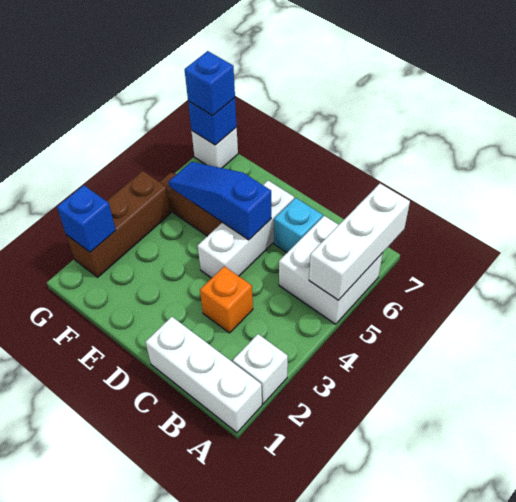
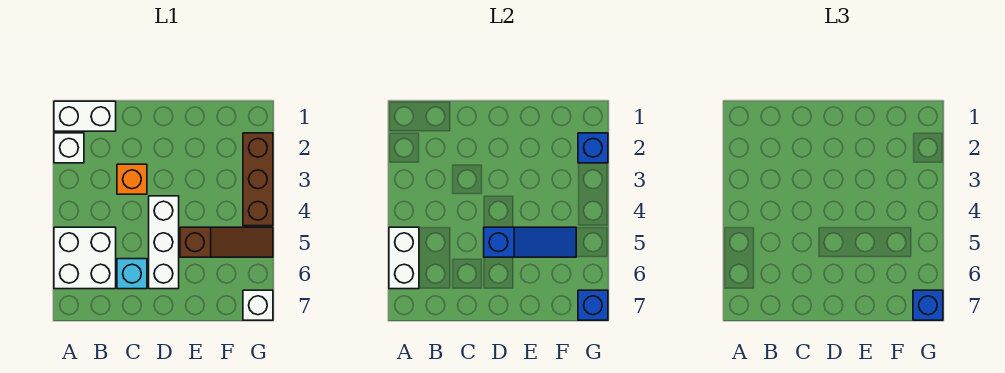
white 1x3 brick [146,317,262,433] -> white 1x2 brick [54,101,116,131]
white 1x3 brick [309,184,410,300] -> white 1x2 brick [389,227,419,289]

